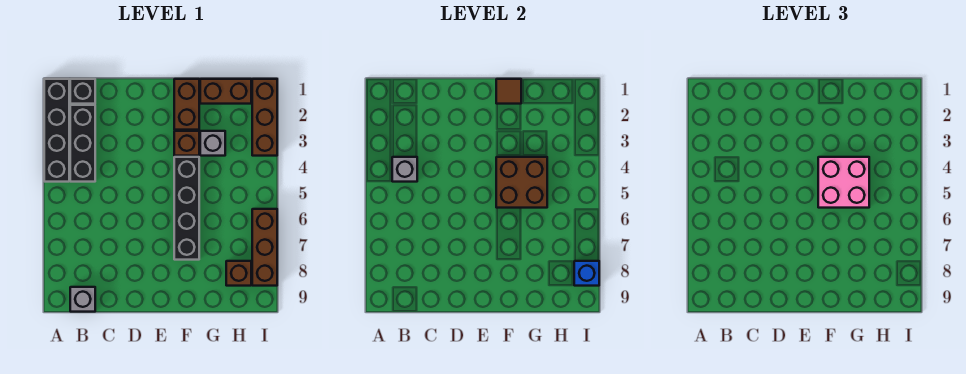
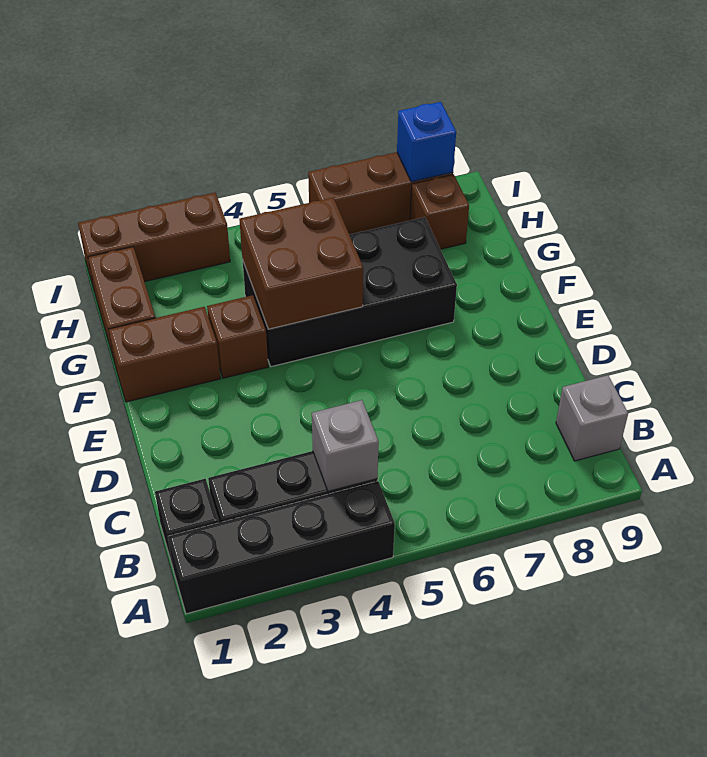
brown 1x1 tile [496,79,521,104] -> none
black 1x4 brick [174,157,199,260] -> black 2x4 brick [243,217,457,367]
pink 2x2 brick [818,157,869,208] -> none
grey 1x1 brick [200,131,225,156] -> none

